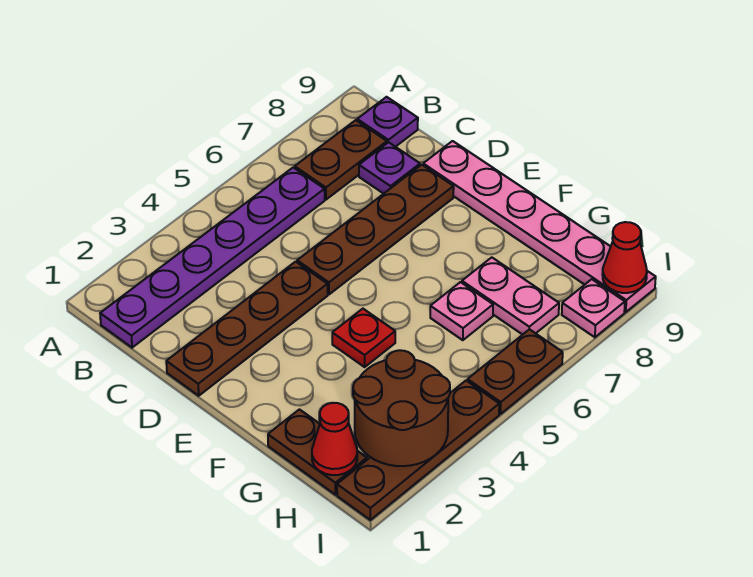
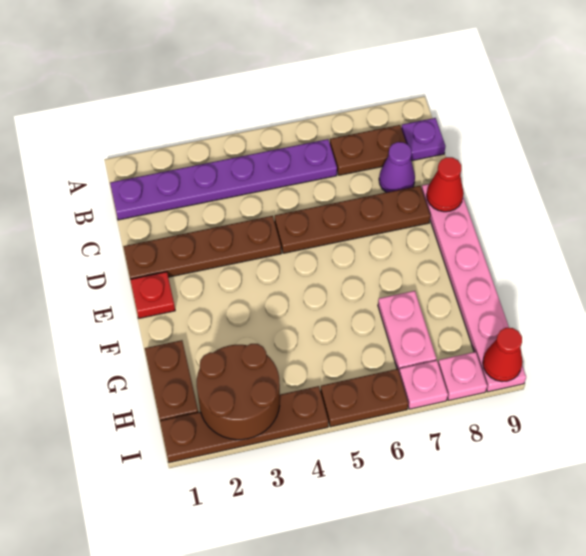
purple 1x1 plate [359,142,420,194] -> purple 1x1 cone [379,142,415,192]
red 1x1 plate [332,309,395,367] -> red 1x1 plate moved to [130,272,175,318]
pink 1x1 plate [430,282,493,340] -> pink 1x1 plate moved to [399,360,448,409]
red 1x1 cone [312,403,357,475] -> red 1x1 cone moved to [427,157,464,212]

